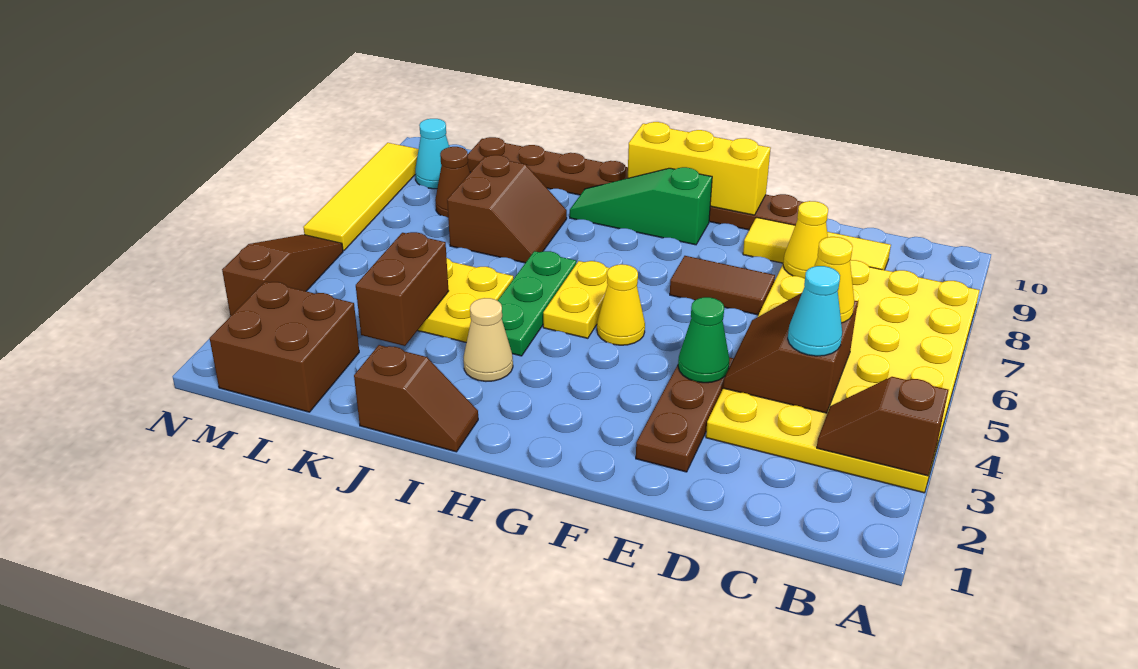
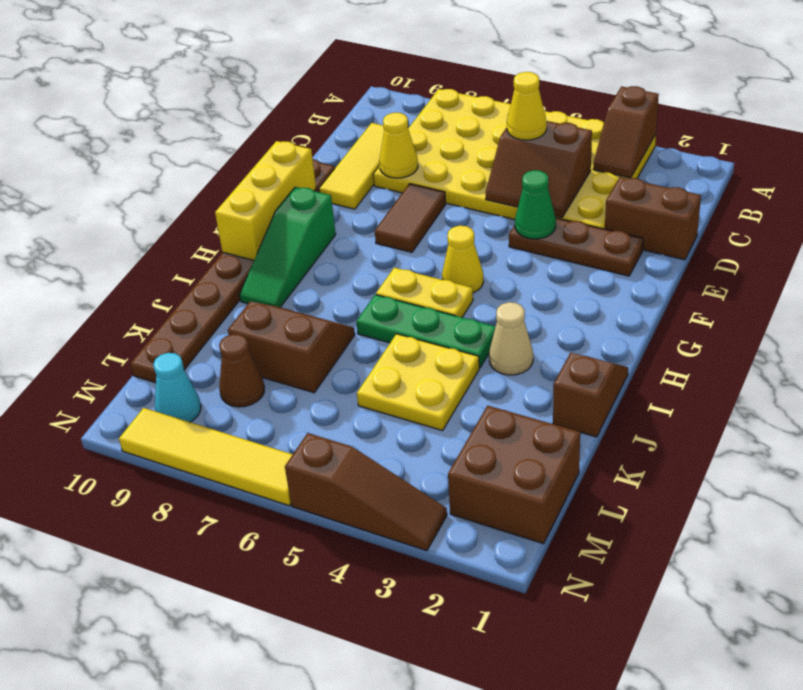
cyan 1x1 cone [788,266,842,356] -> none
brown 1x2 brick [356,232,448,346] -> brown 1x2 brick moved to [605,177,701,260]
brown 1x3 slope [222,235,343,316] -> brown 1x3 slope turned to [285,433,447,551]

